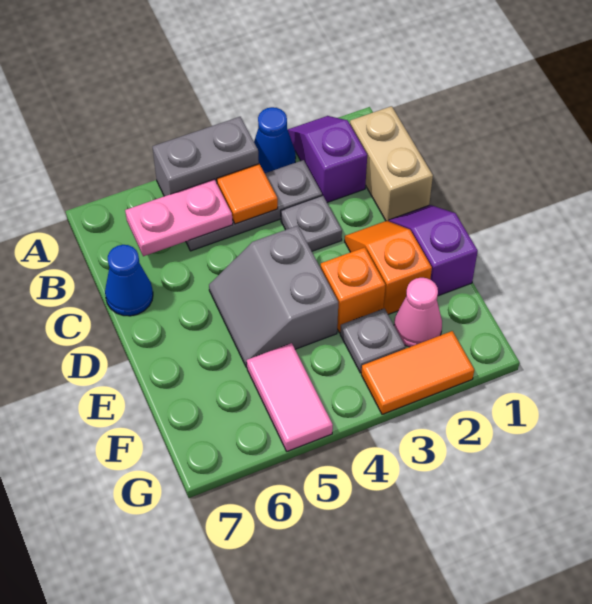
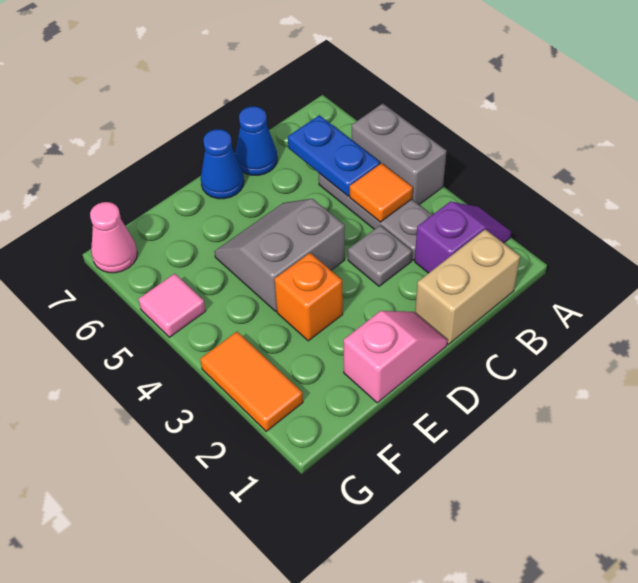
blue 1x1 cone [254,107,296,173] -> blue 1x1 cone moved to [201,129,244,199]
pink 1x2 plate [125,179,233,256] -> blue 1x2 plate [288,115,380,196]
purple 1x2 slope [389,205,478,296] -> pink 1x2 slope [344,311,447,403]
orange 1x2 slope [345,221,432,314] -> none
pink 1x1 cone [394,278,442,347] -> pink 1x1 cone moved to [90,202,137,273]
grey 1x1 plate [340,308,405,373] -> none
pink 1x2 tile [247,343,333,451] -> pink 1x1 tile [138,274,206,337]

